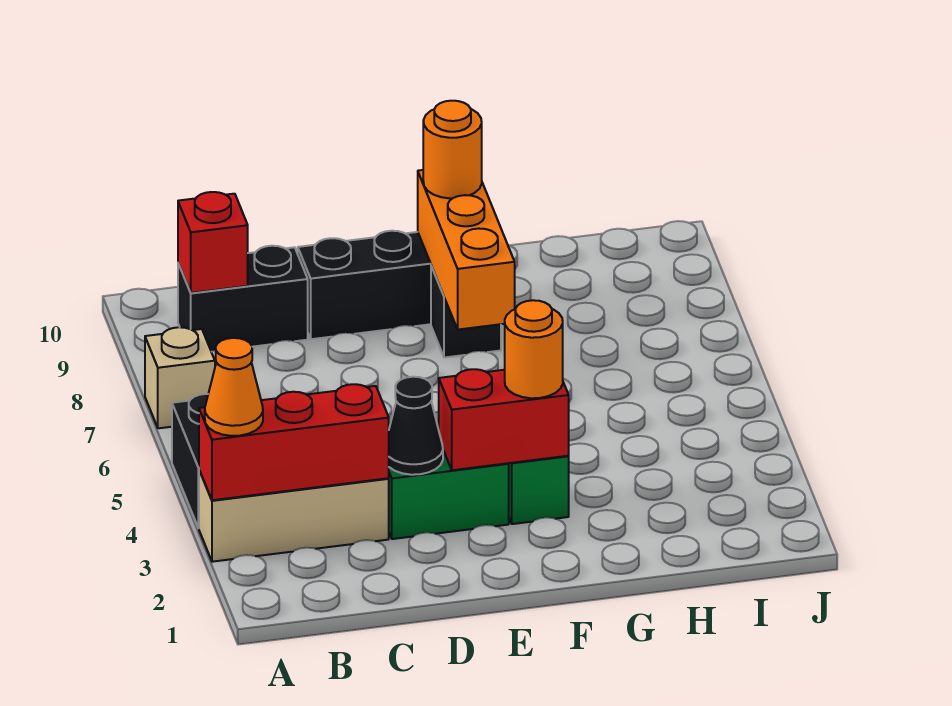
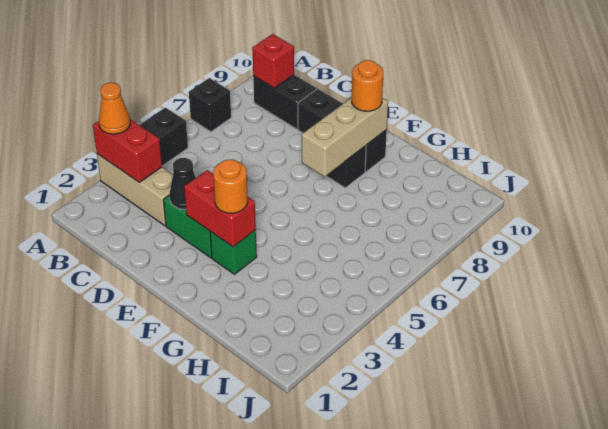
red 1x3 brick [199,384,389,500] -> red 1x2 brick [93,119,162,182]
tan 1x1 brick [145,327,215,428] -> black 1x1 brick [189,78,231,132]
orange 1x3 brick [418,170,515,330] -> tan 1x3 brick [302,98,388,177]

